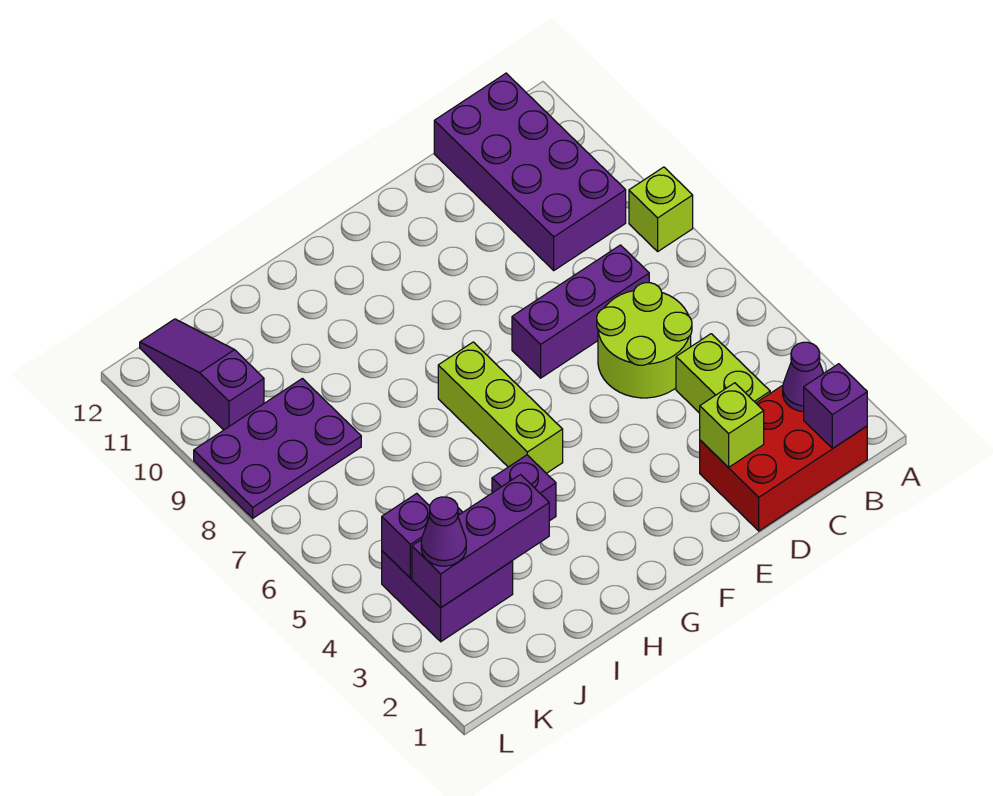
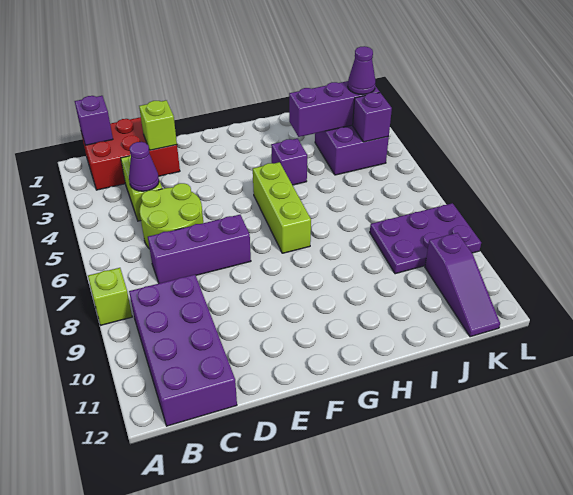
purple 1x1 cone [783,342,824,411] -> purple 1x1 cone moved to [129,142,159,191]

